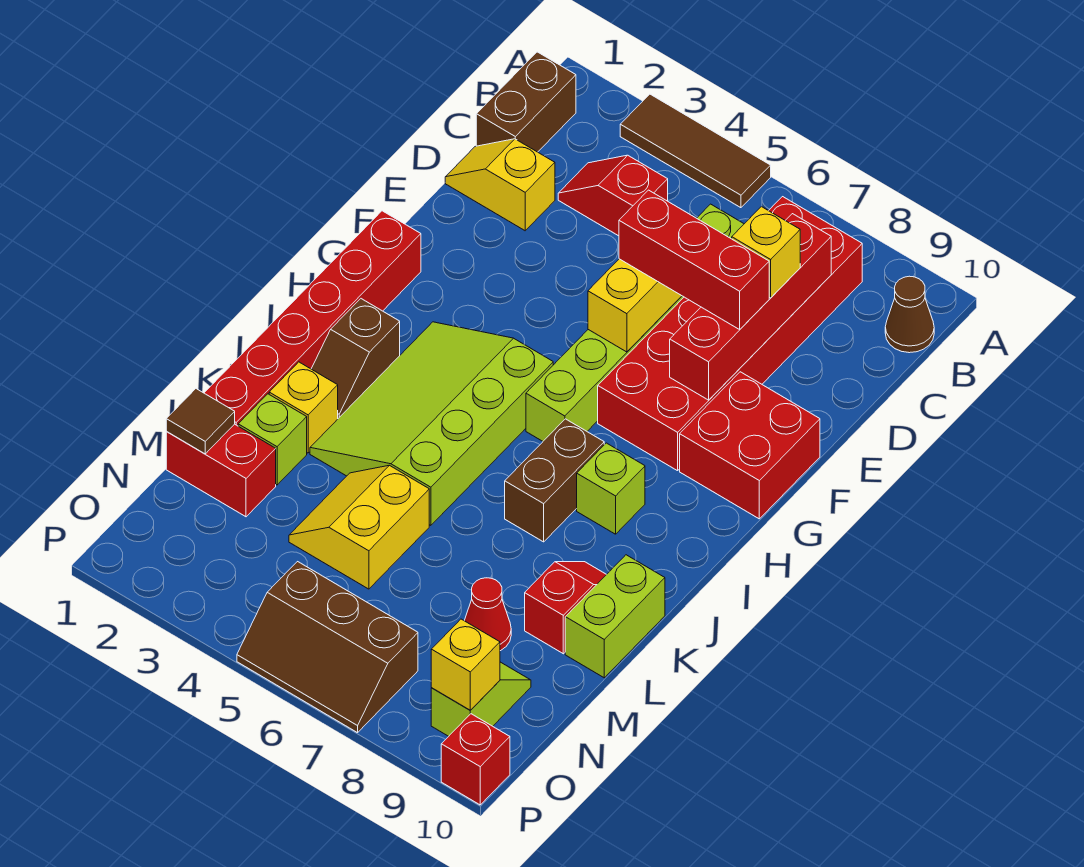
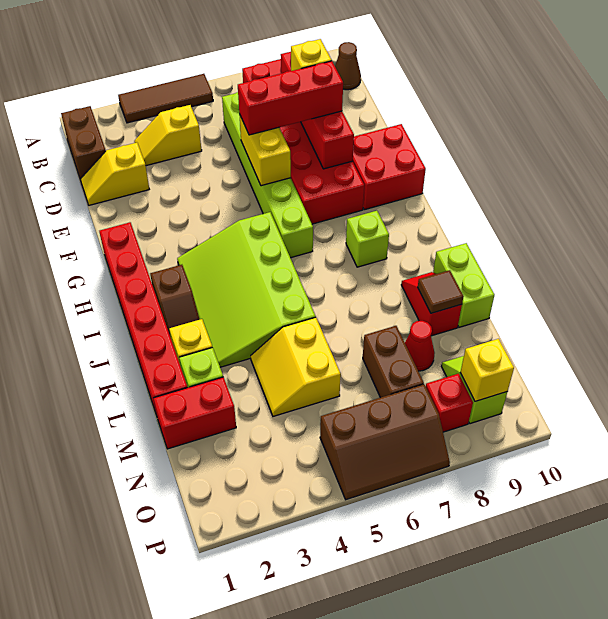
red 1x2 slope [558,155,668,236] -> yellow 1x2 slope [134,105,202,166]
brown 1x2 brick [505,419,604,542] -> brown 1x2 brick moved to [363,326,424,398]
brown 1x1 tile [166,389,235,454] -> brown 1x1 tile moved to [418,270,464,313]
red 1x1 brick [441,714,510,805] -> red 1x1 brick moved to [426,374,473,432]

